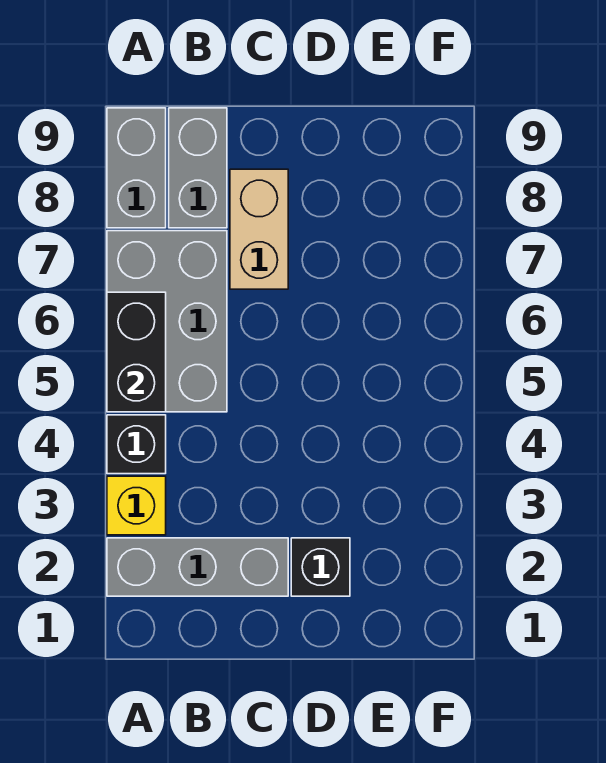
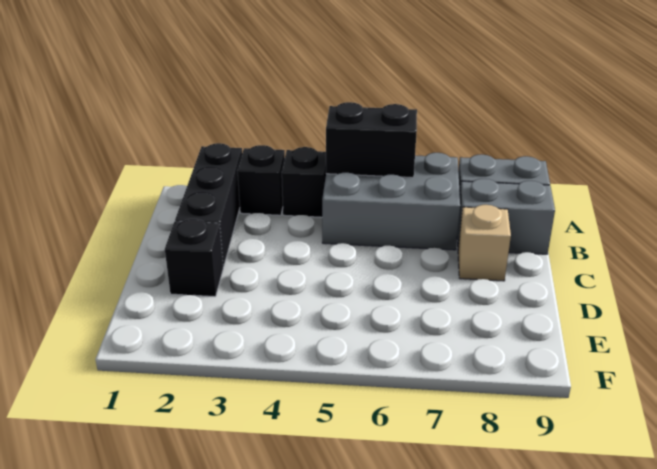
grey 1x3 brick [107,538,288,596] -> black 1x3 brick [175,143,242,266]
yellow 1x1 brick [107,476,166,535] -> black 1x1 brick [238,145,285,215]
tan 1x2 brick [230,169,288,289] -> tan 1x1 brick [458,205,511,281]

